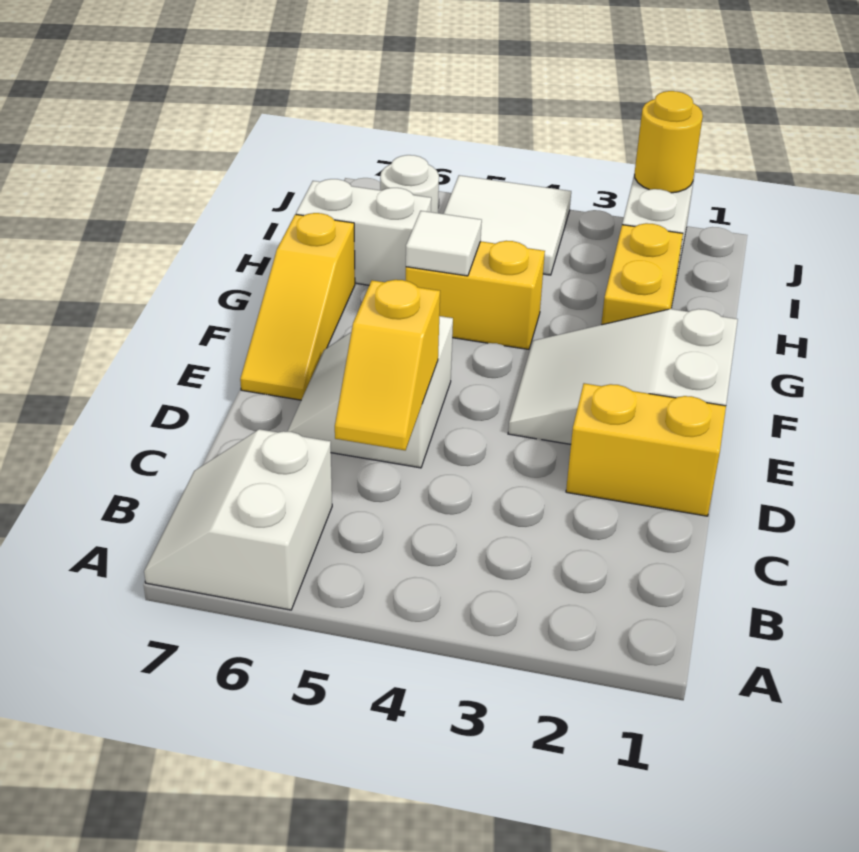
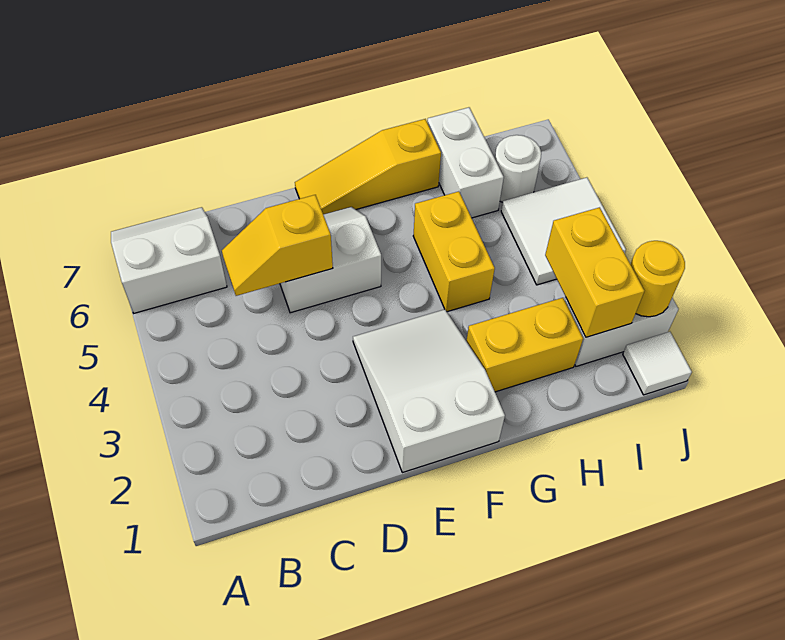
yellow 1x2 brick [566,383,726,516] -> yellow 1x2 brick moved to [545,207,644,337]
white 1x1 tile [406,211,482,276] -> white 1x1 tile moved to [623,332,692,395]

